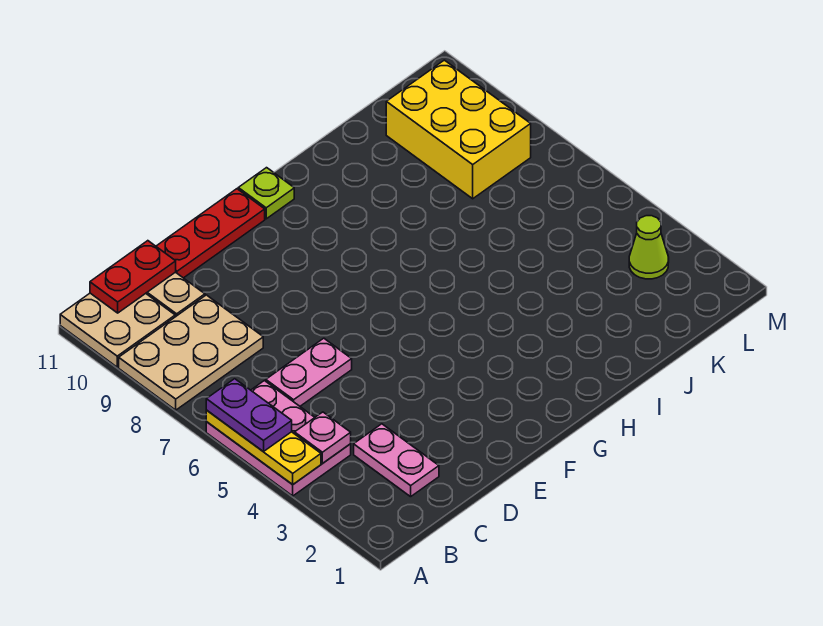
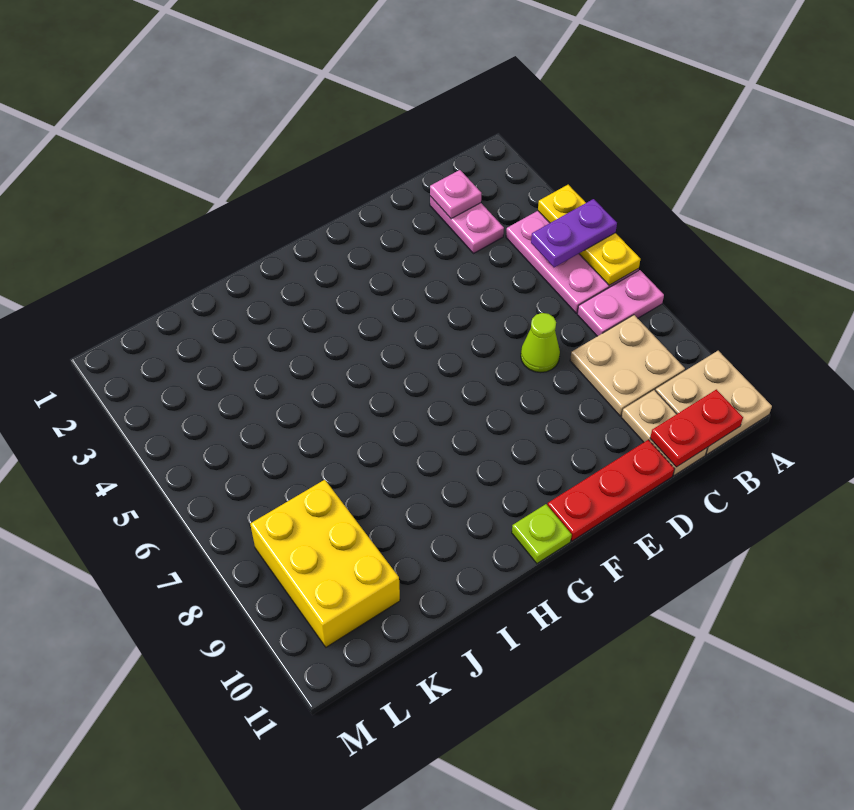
purple 1x2 plate [206,379,292,452] -> purple 1x2 plate turned to [531,199,617,267]
tan 2x3 plate [119,295,263,410] -> tan 2x2 plate [570,315,685,416]
pink 1x1 plate [295,412,351,463] -> pink 1x1 plate moved to [430,170,481,219]
pink 1x2 plate [266,338,352,406] -> pink 1x2 plate moved to [577,270,664,336]
lime 1x1 cone [629,216,669,279] -> lime 1x1 cone moved to [521,313,560,373]

